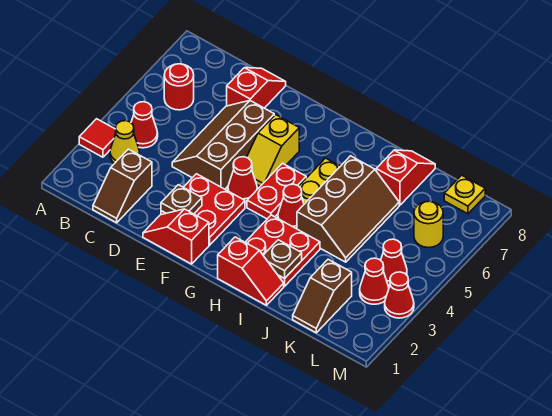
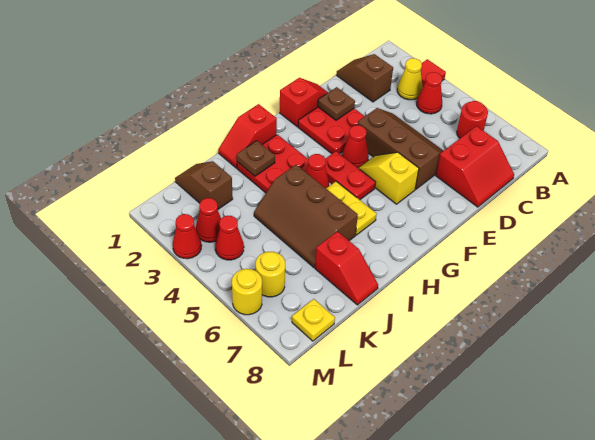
red 1x2 slope [227,68,286,108] -> red 2x2 slope [436,126,514,207]
none -> yellow 1x1 round brick [232,269,262,315]

